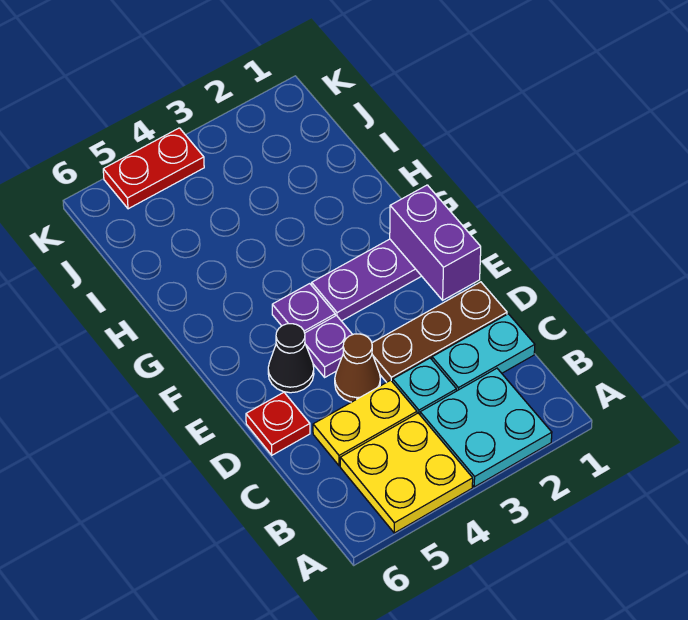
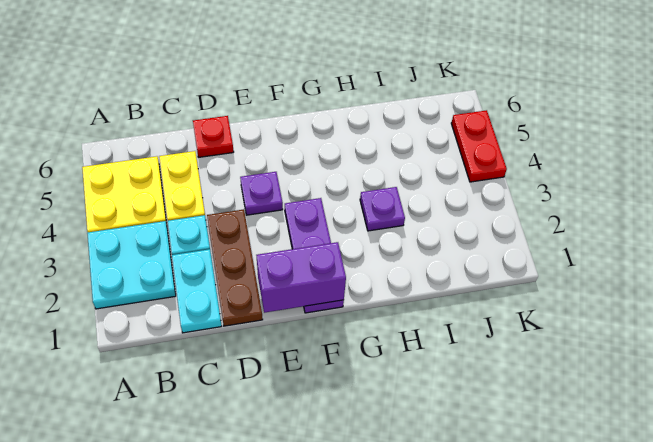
brown 1x1 cone [335,334,380,402] -> none
black 1x1 cone [268,324,314,393] -> none
purple 1x1 plate [272,284,335,333] -> purple 1x1 plate moved to [360,187,405,231]

